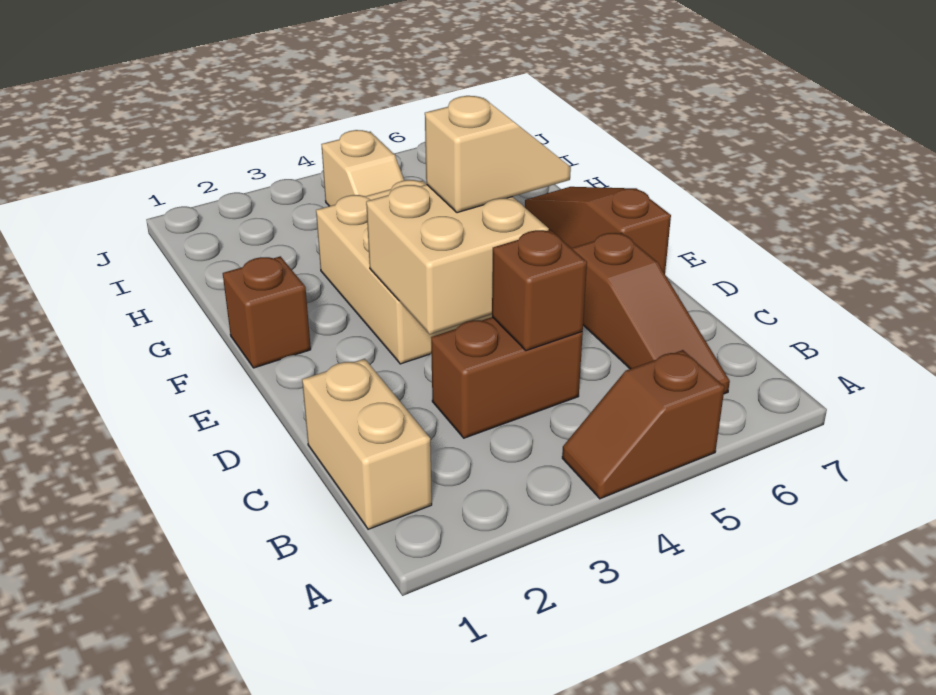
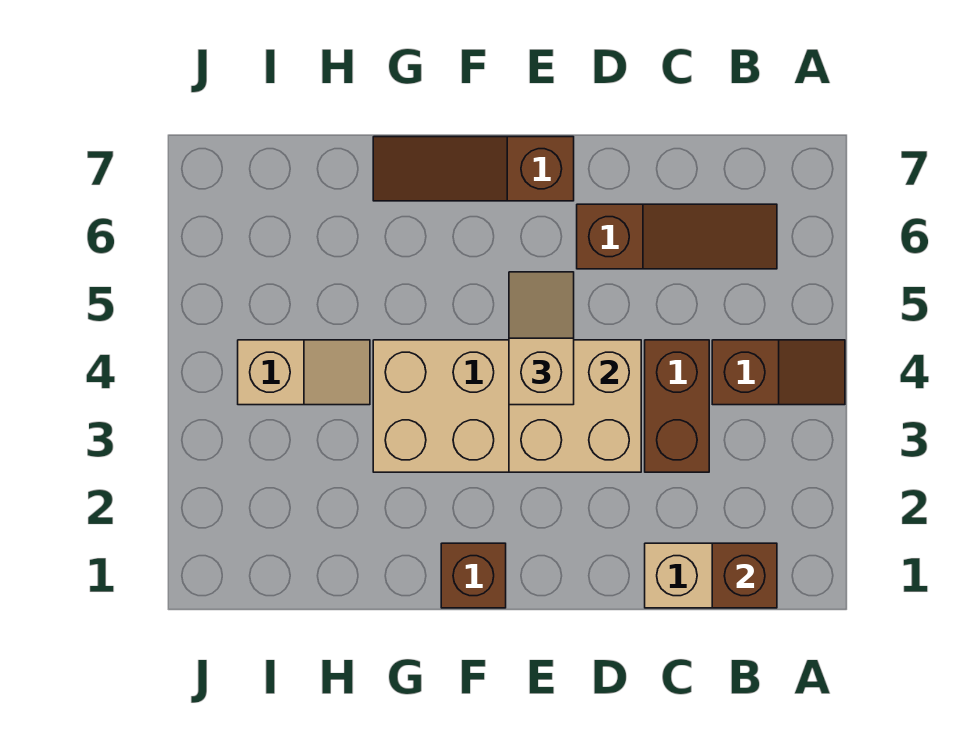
brown 1x2 slope [562,350,725,499] -> brown 1x2 slope turned to [712,340,845,405]
brown 1x1 brick [492,230,587,351] -> brown 1x1 brick moved to [712,543,777,608]

